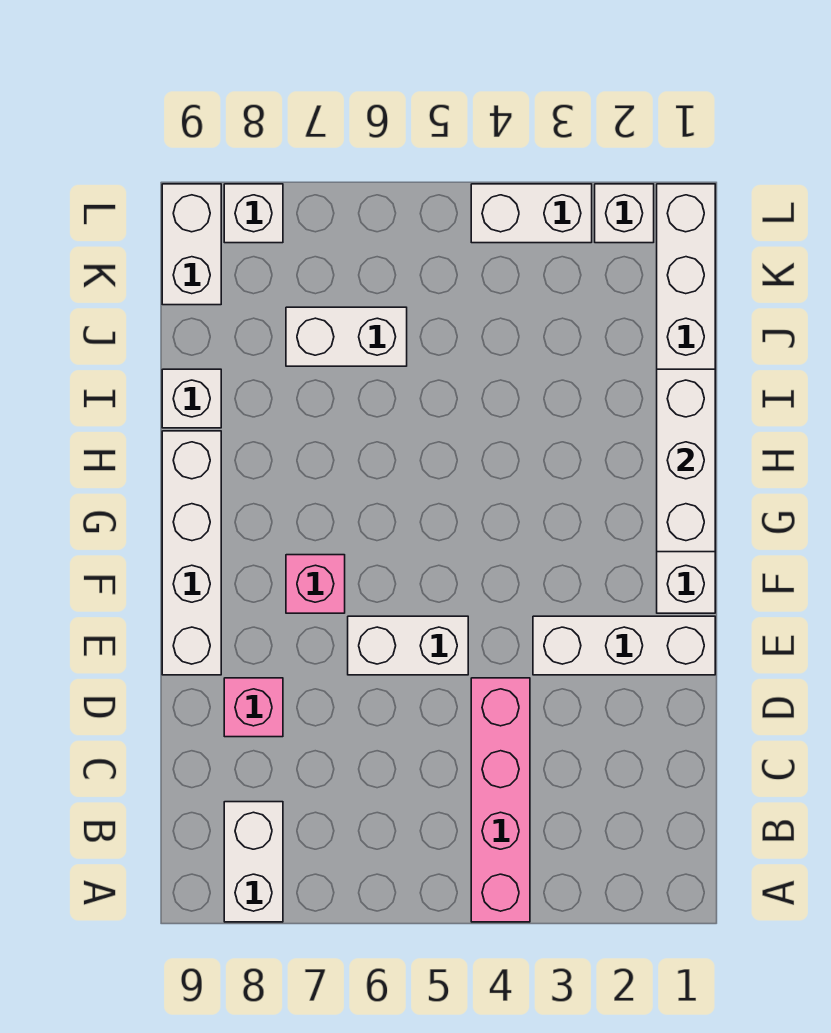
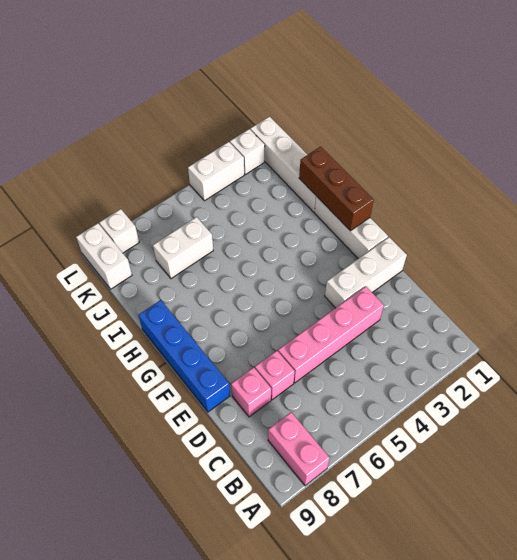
pink 1x4 brick [471,678,530,922] -> pink 1x4 brick turned to [278,286,384,383]
white 1x2 brick [224,802,283,922] -> pink 1x2 brick [268,412,330,486]
white 1x2 brick [348,616,468,675] -> none
white 1x4 brick [162,431,221,675] -> blue 1x4 brick [139,300,230,412]
pink 1x1 brick [286,555,345,613] -> pink 1x1 brick moved to [255,351,295,400]
white 1x3 brick [657,369,715,552] -> brown 1x3 brick [299,147,374,231]
white 1x1 brick [162,369,221,428] -> none

